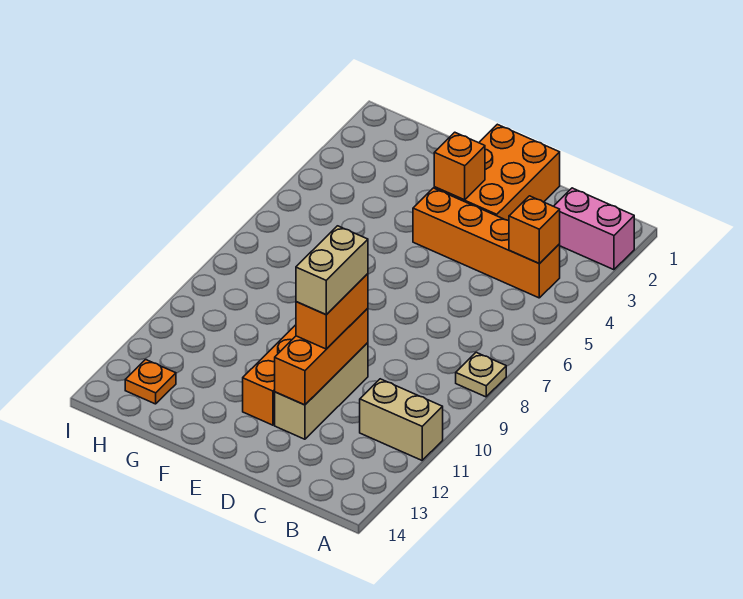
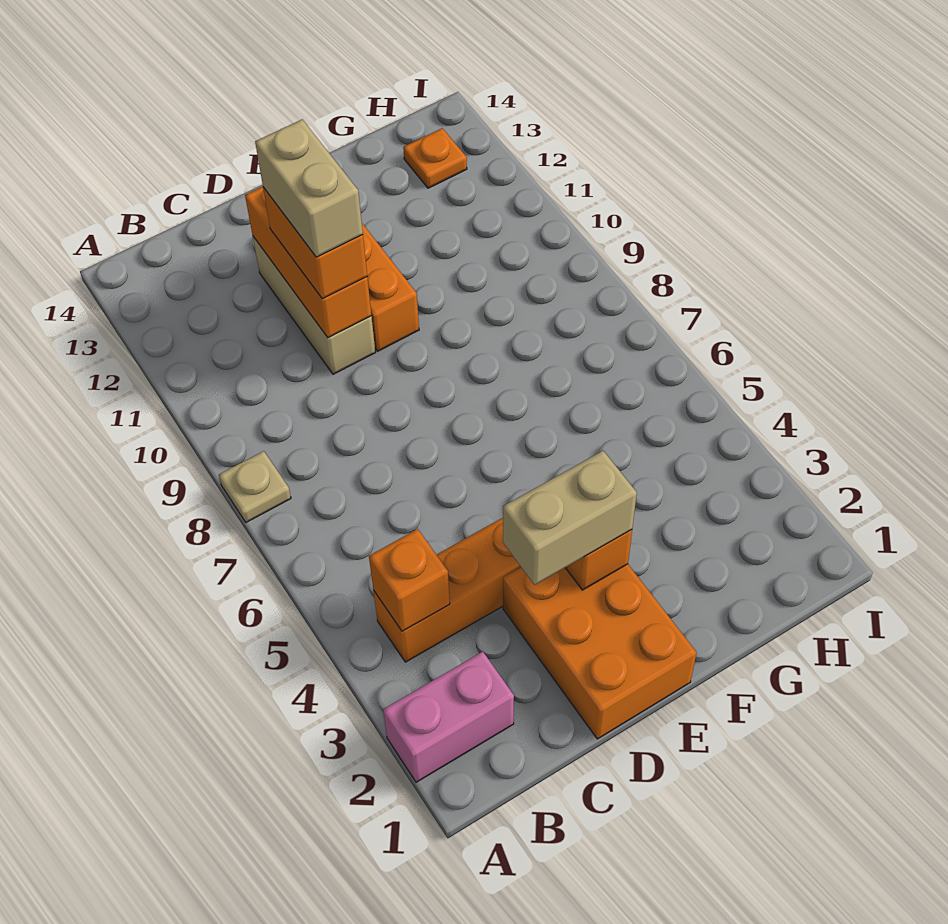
tan 1x2 brick [360,379,443,460] -> tan 1x2 brick moved to [503,451,637,585]

